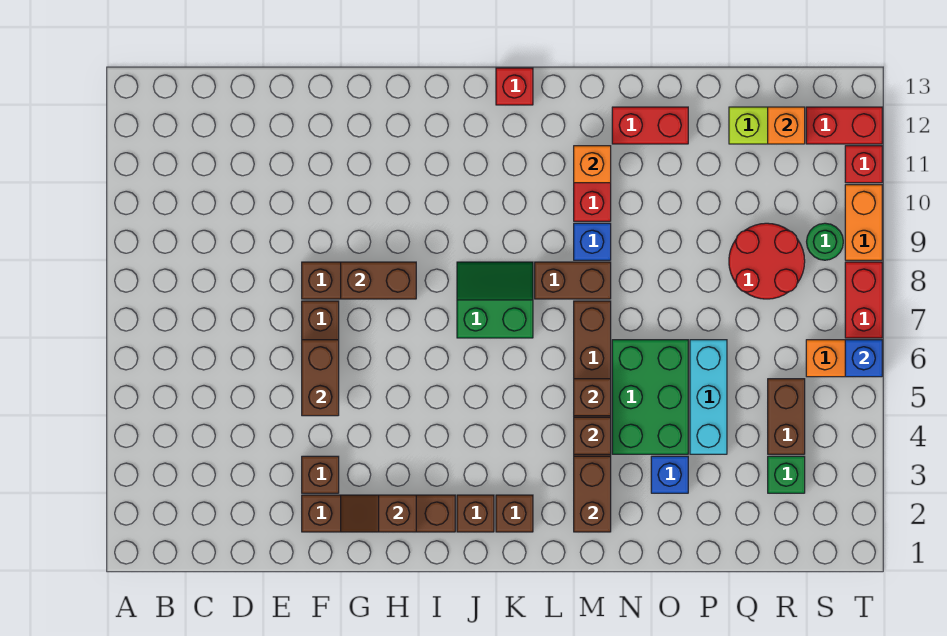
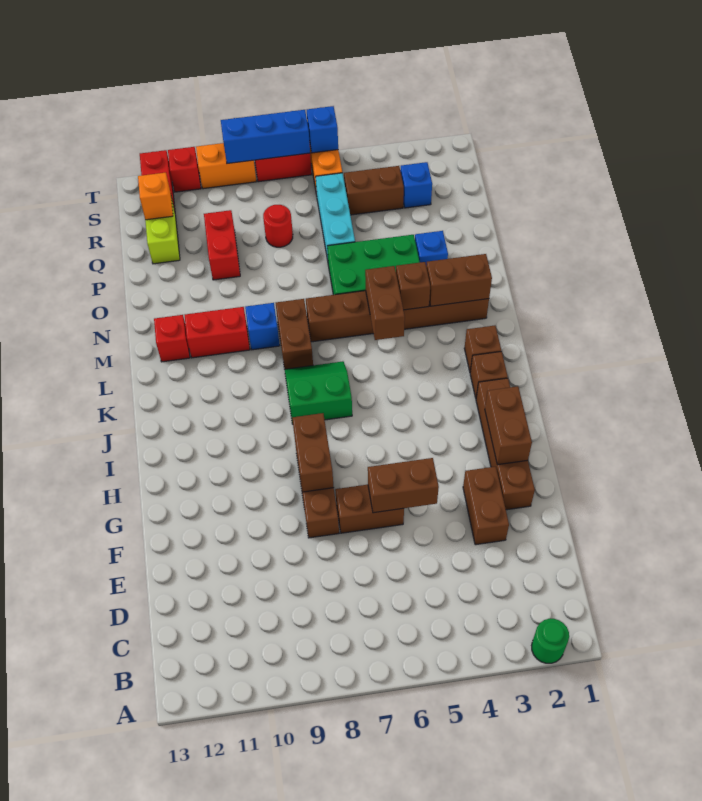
brown 1x1 brick [302,456,339,493] -> brown 1x2 brick [463,467,509,545]
brown 1x2 slope [341,495,416,532] -> brown 1x2 brick [485,386,532,465]
green 2x2 slope [457,262,533,338] -> green 2x2 slope turned to [285,361,352,424]
red 1x1 brick [496,68,533,105] -> red 1x1 brick moved to [154,315,190,362]
brown 1x1 brick [574,379,611,416] -> brown 1x2 brick [365,266,405,340]
orange 1x1 brick [574,146,611,183] -> none
red 1x2 brick [612,107,688,144] -> red 1x2 brick moved to [204,210,240,280]
cyan 1x3 brick [690,340,727,454] -> cyan 1x3 brick turned to [316,173,355,260]
red 2x2 round brick [729,223,805,299] -> red 1x1 round brick [263,205,293,247]
green 1x1 brick [768,456,805,493] -> blue 1x1 brick [400,162,432,208]
green 1x1 round brick [807,223,843,260] -> green 1x1 round brick moved to [532,619,569,663]
none -> blue 1x3 brick [221,110,310,164]

